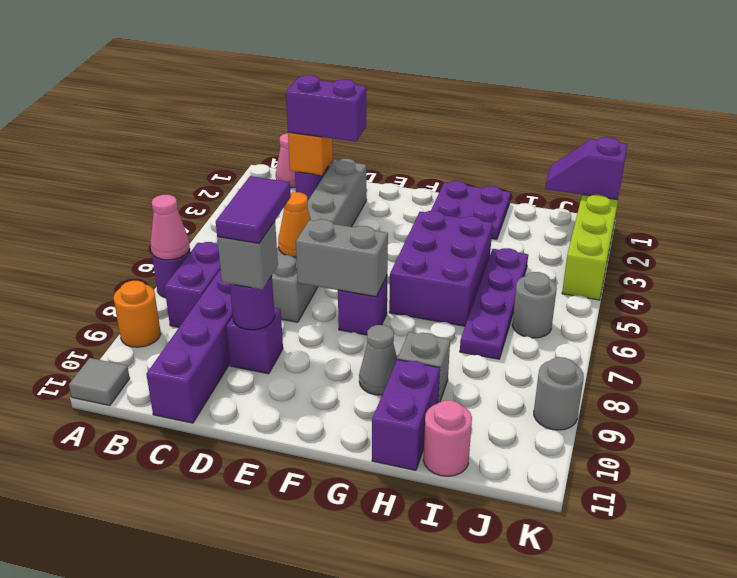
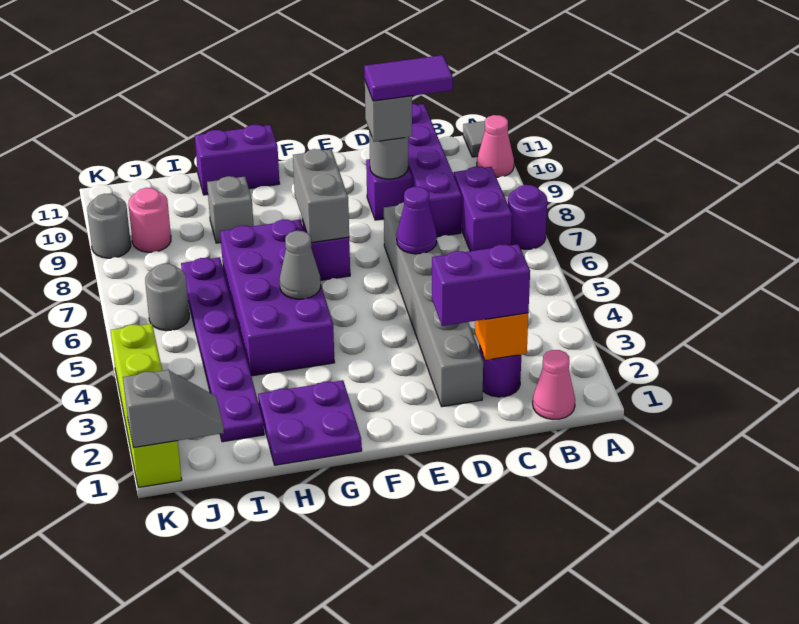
pink 1x1 cone [151,195,190,260] -> pink 1x1 cone moved to [477,115,514,178]
orange 1x1 round brick [114,281,161,347] -> none
orange 1x1 cone [278,192,311,257] -> purple 1x1 cone [397,187,437,254]
purple 1x2 tile [216,176,291,243] -> purple 1x2 tile turned to [364,55,453,101]
purple 1x1 round brick [230,276,275,330] -> grey 1x1 round brick [369,131,408,179]
grey 1x2 brick [296,219,388,297] -> grey 1x2 brick turned to [293,149,349,243]
purple 2x3 brick [389,211,493,326] -> purple 2x4 brick [220,220,335,376]
grey 1x1 cone [359,325,397,395] -> grey 1x1 cone moved to [280,231,321,299]
purple 1x2 brick [372,359,440,470] -> purple 1x2 brick turned to [195,125,280,195]
purple 1x4 plate [460,248,528,359] -> purple 1x6 plate [181,257,264,442]
pink 1x1 round brick [423,400,472,476] -> pink 1x1 round brick moved to [128,188,171,252]
purple 1x2 slope [545,137,627,200] -> grey 1x2 slope [123,370,224,448]

